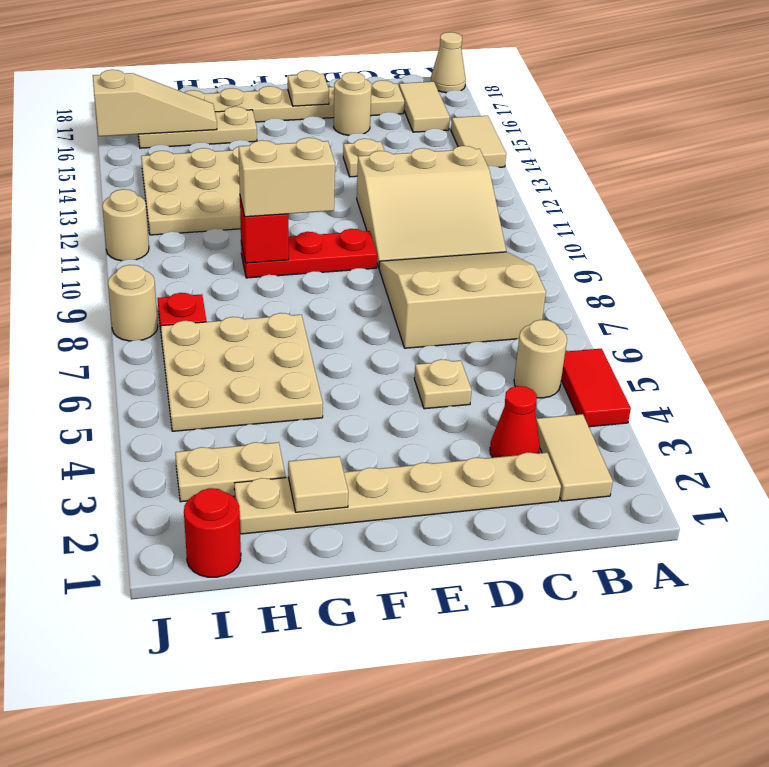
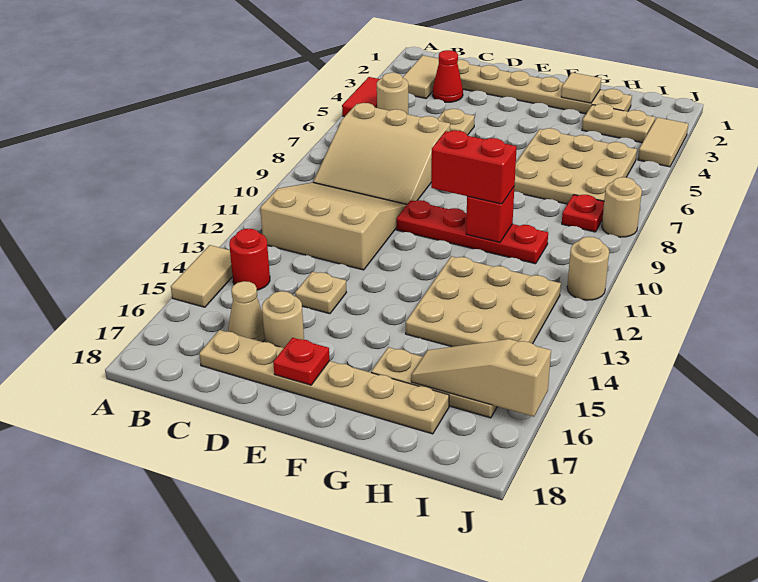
tan 1x1 cone [431,32,466,93] -> tan 1x1 cone moved to [228,281,264,342]
tan 1x2 tile [399,82,450,132] -> tan 1x2 tile moved to [638,117,688,167]
red 1x3 plate [241,229,377,278] -> red 1x4 plate [396,200,548,264]
tan 1x1 plate [288,70,329,106] -> red 1x1 plate [273,338,330,385]
tan 1x2 brick [239,138,335,217] -> red 1x2 brick [431,130,517,204]
red 1x1 round brick [184,488,241,577] -> red 1x1 round brick moved to [229,229,270,290]

